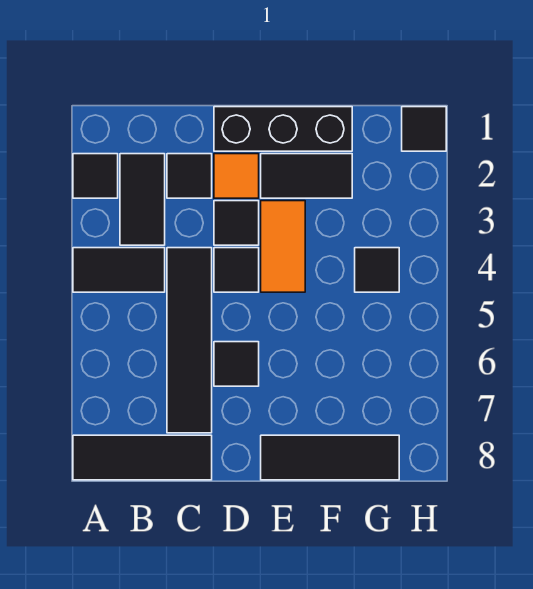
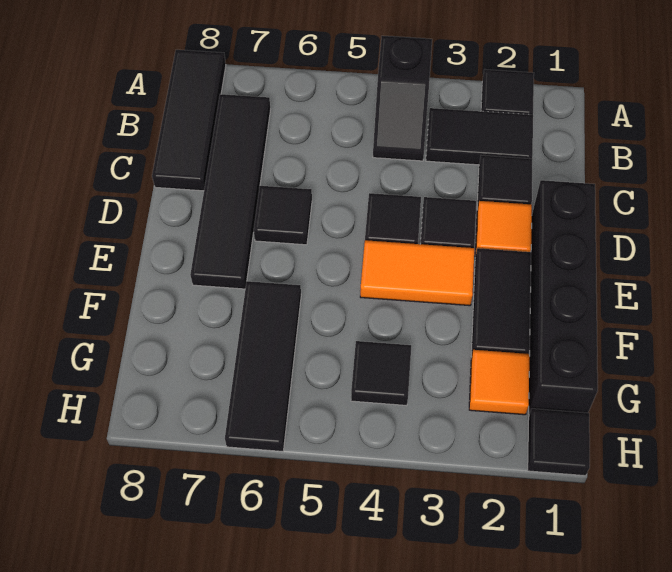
black 1x2 tile [73,248,165,292] -> black 1x2 slope [373,36,432,161]
black 1x4 tile [167,248,212,433] -> black 1x4 tile turned to [190,94,271,289]
black 1x3 brick [214,107,352,151] -> black 1x4 brick [529,180,598,415]
black 1x3 tile [261,435,399,480] -> black 1x3 tile moved to [225,281,301,451]
none -> orange 1x1 tile [469,350,529,415]

